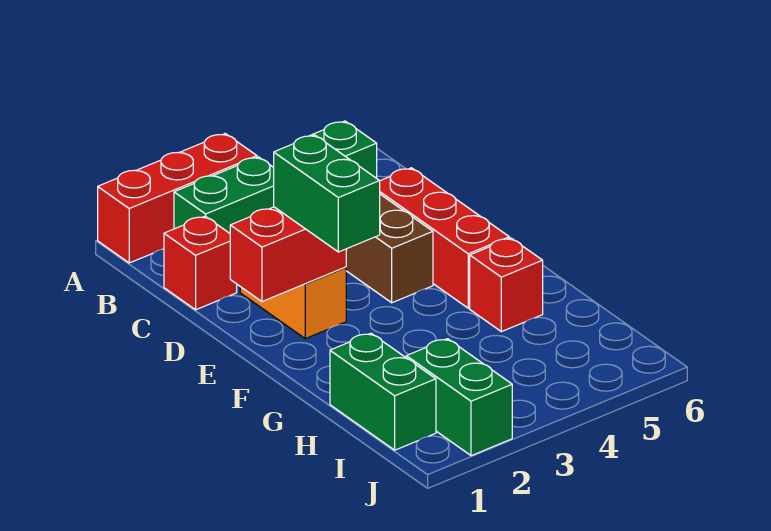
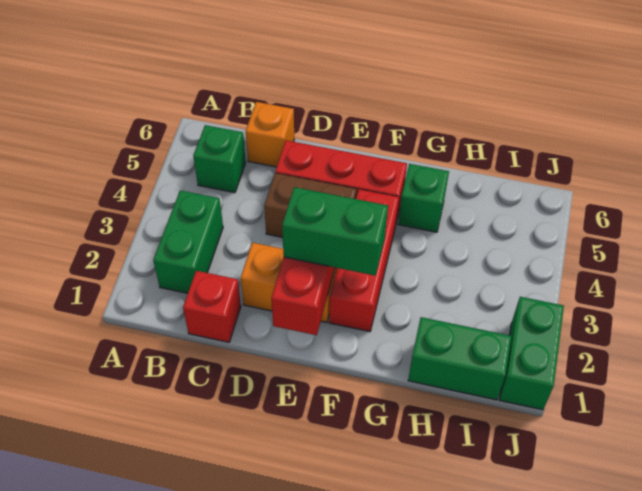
red 1x3 brick [98,134,257,263] -> red 1x3 brick moved to [329,189,399,332]
none -> orange 1x1 brick [246,102,294,167]
red 1x1 brick [470,238,543,332] -> green 1x1 brick [398,164,449,232]
green 1x2 brick [406,339,512,456] -> green 1x2 brick turned to [499,297,564,410]

